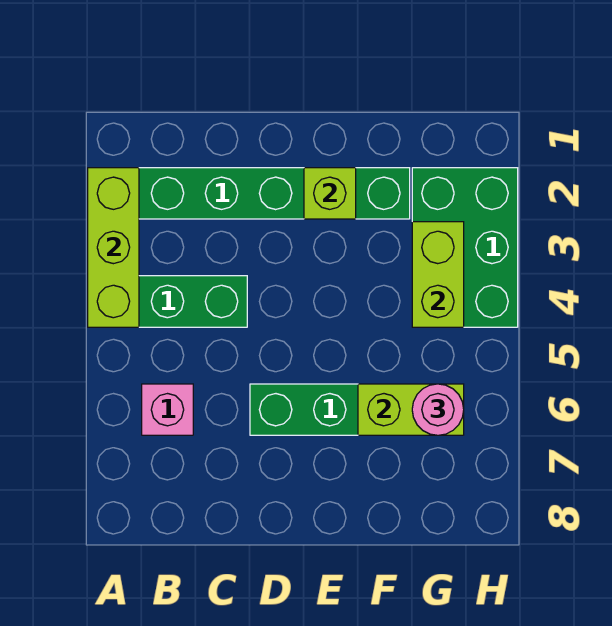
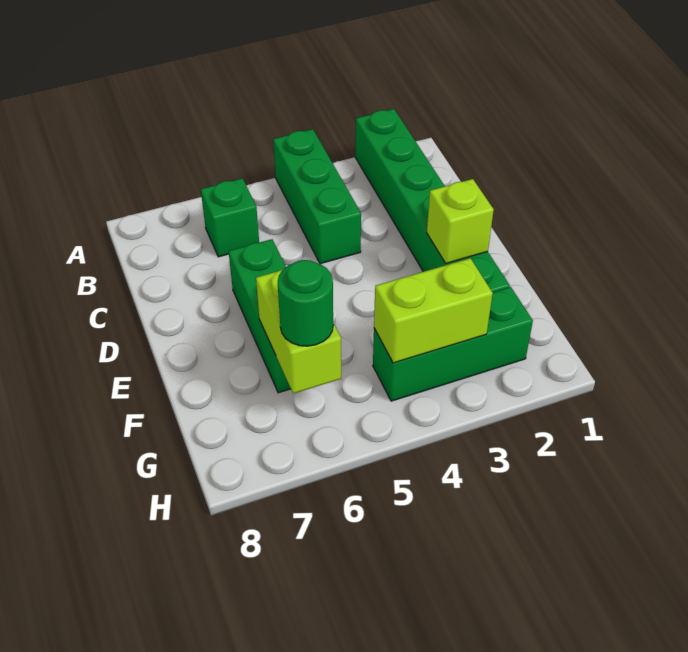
lime 1x3 brick [88,168,139,327] -> none
pink 1x1 brick [142,384,193,435] -> green 1x1 brick [201,178,259,257]
green 2x3 brick [412,168,518,327] -> green 1x3 brick [373,287,533,401]
pink 1x1 round brick [412,384,464,435] -> green 1x1 round brick [278,260,333,346]

